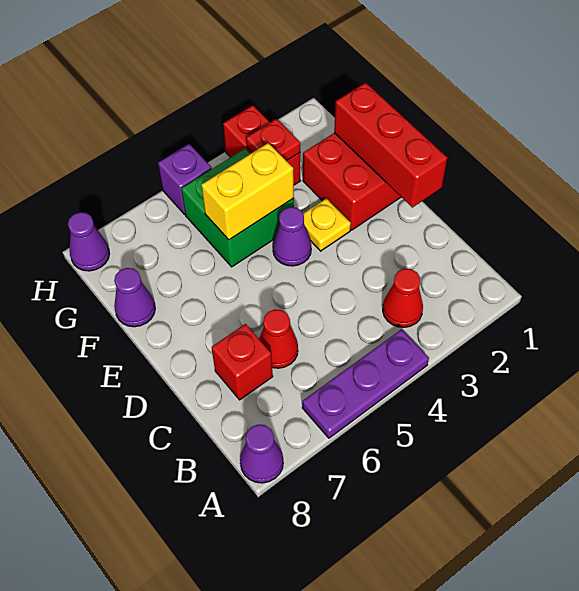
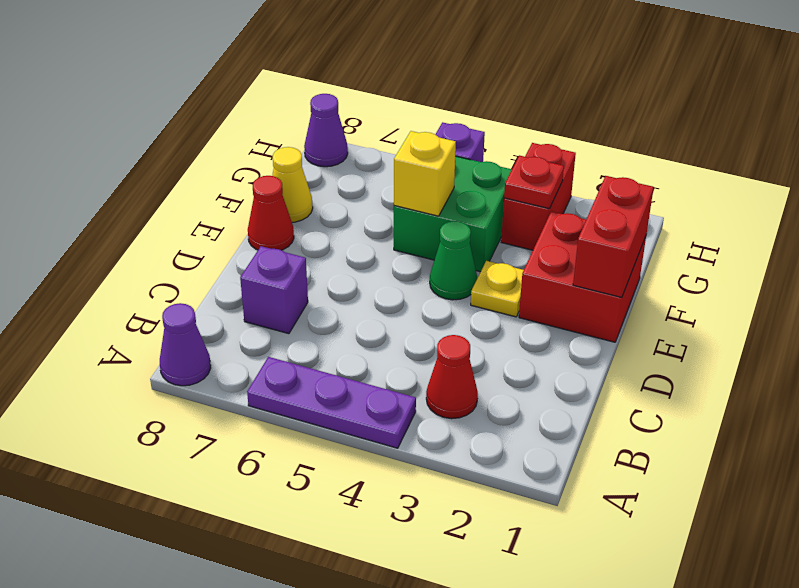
red 1x1 cone [259,309,298,368] -> red 1x1 cone moved to [248,176,294,250]
red 1x1 brick [211,324,273,400] -> purple 1x1 brick [240,246,308,334]
red 1x3 brick [334,83,447,208] -> red 1x2 brick [573,176,654,298]
purple 1x1 cone [273,207,311,266] -> green 1x1 cone [430,221,477,300]
yellow 1x2 brick [201,143,294,240] -> yellow 1x1 brick [394,131,456,216]
purple 1x1 cone [114,268,155,327] -> yellow 1x1 cone [272,147,313,222]

